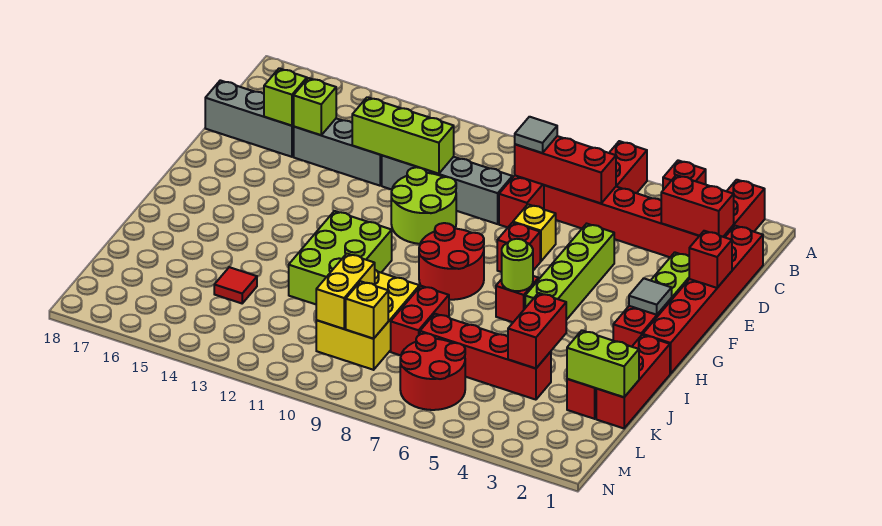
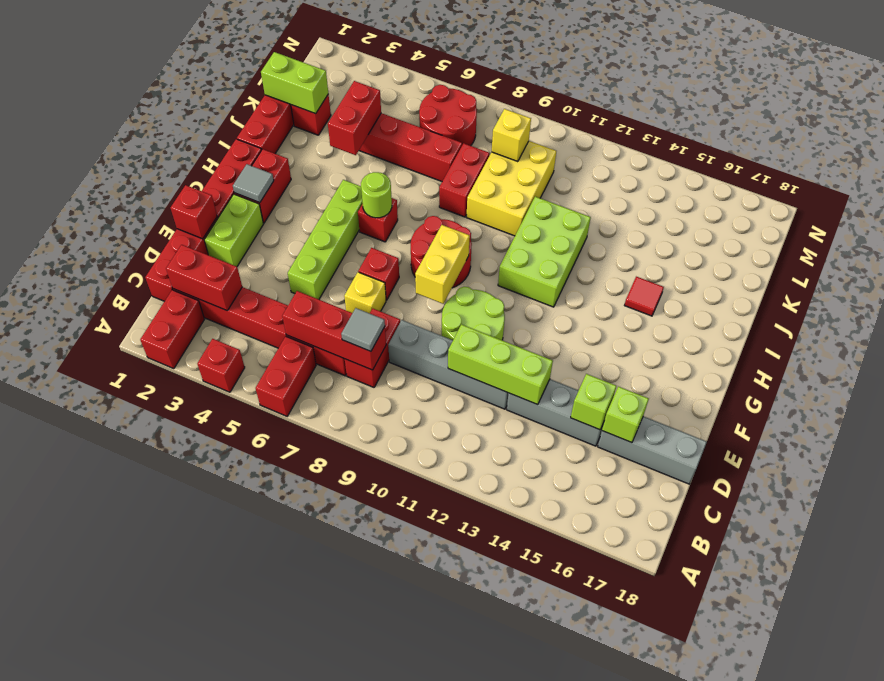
yellow 1x2 brick [316,254,375,329] -> yellow 1x2 brick moved to [415,225,470,304]
red 1x1 tile [214,267,257,303] -> red 1x1 tile moved to [624,277,664,316]

